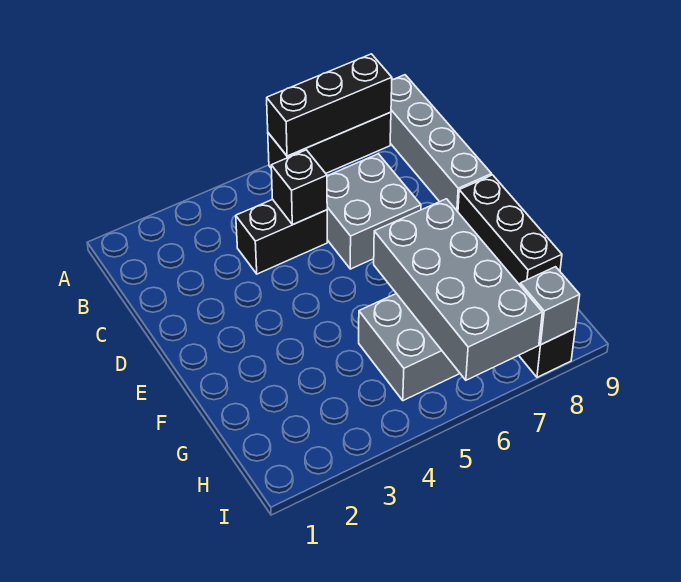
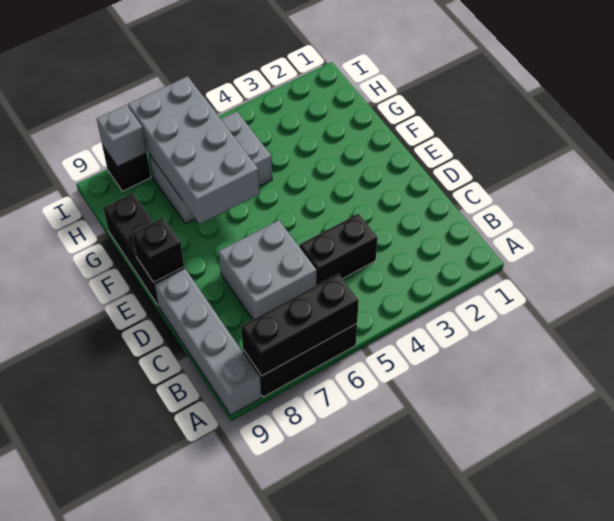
black 1x1 brick [271,150,327,225] -> black 1x1 brick moved to [132,218,184,282]

